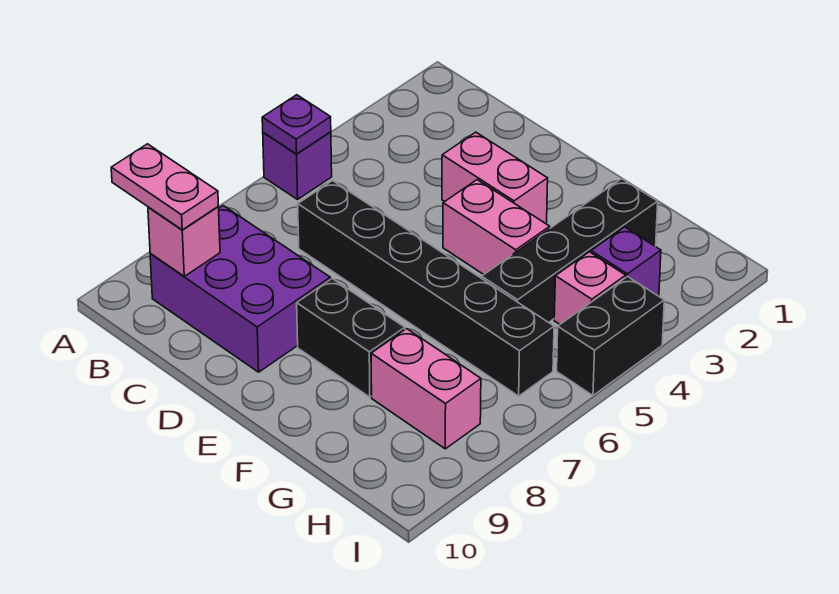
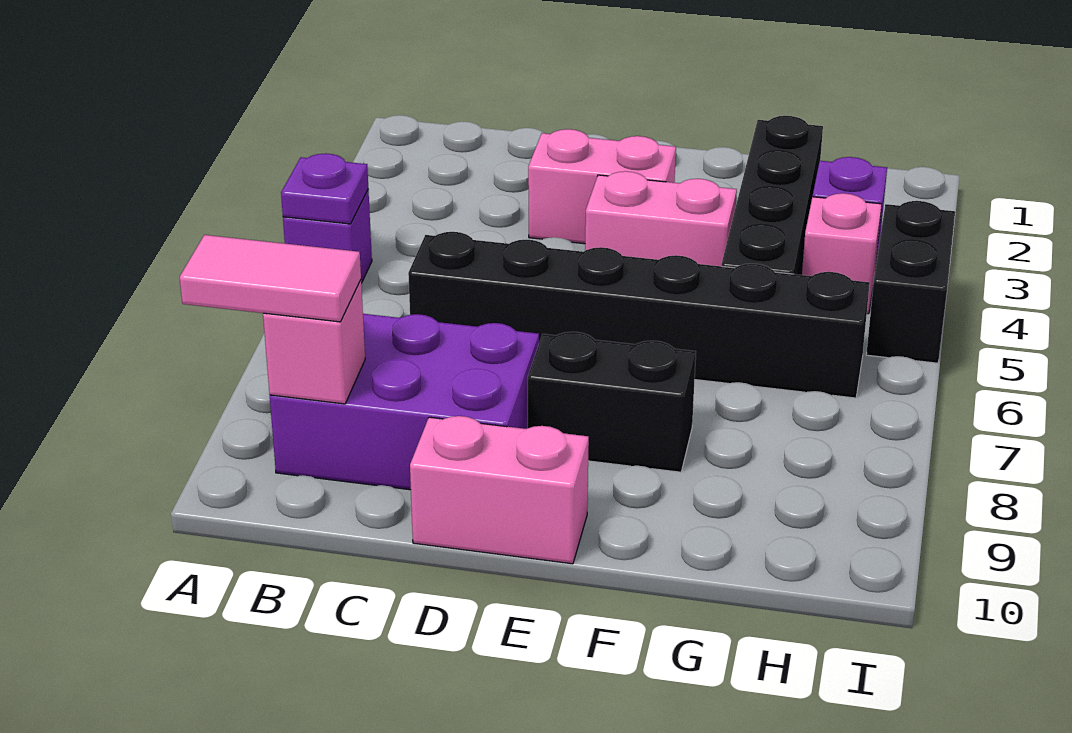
pink 1x2 plate [111,144,218,230] -> pink 1x2 tile [180,235,361,322]
pink 1x2 brick [371,329,481,449] -> pink 1x2 brick moved to [410,416,589,564]

